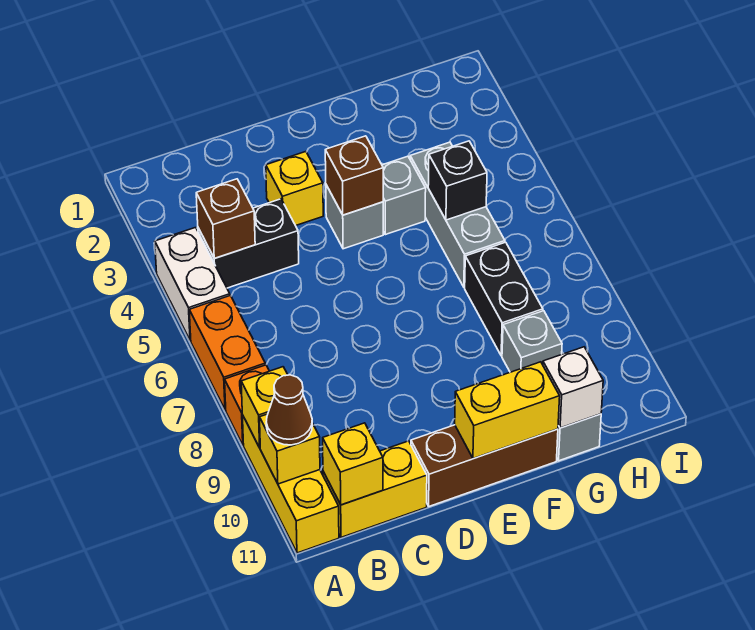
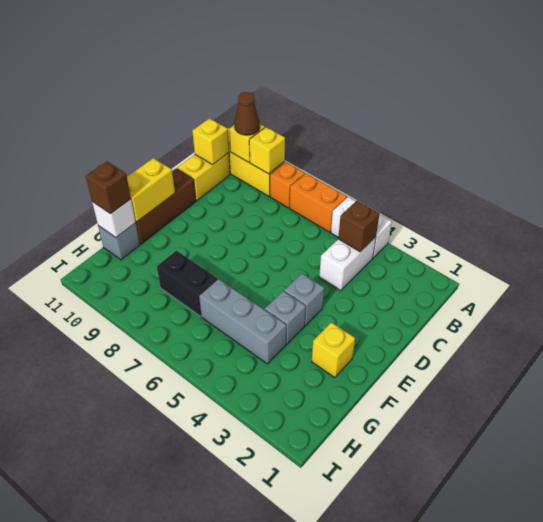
black 1x2 brick [198,199,299,288] -> white 1x2 brick [319,237,376,291]
yellow 1x1 brick [266,152,323,226] -> yellow 1x1 brick moved to [312,322,355,378]
brown 1x1 brick [325,136,383,215] -> brown 1x1 brick moved to [86,162,131,214]
black 1x1 brick [428,141,487,220] -> none
grey 1x1 brick [502,311,562,372] -> none

